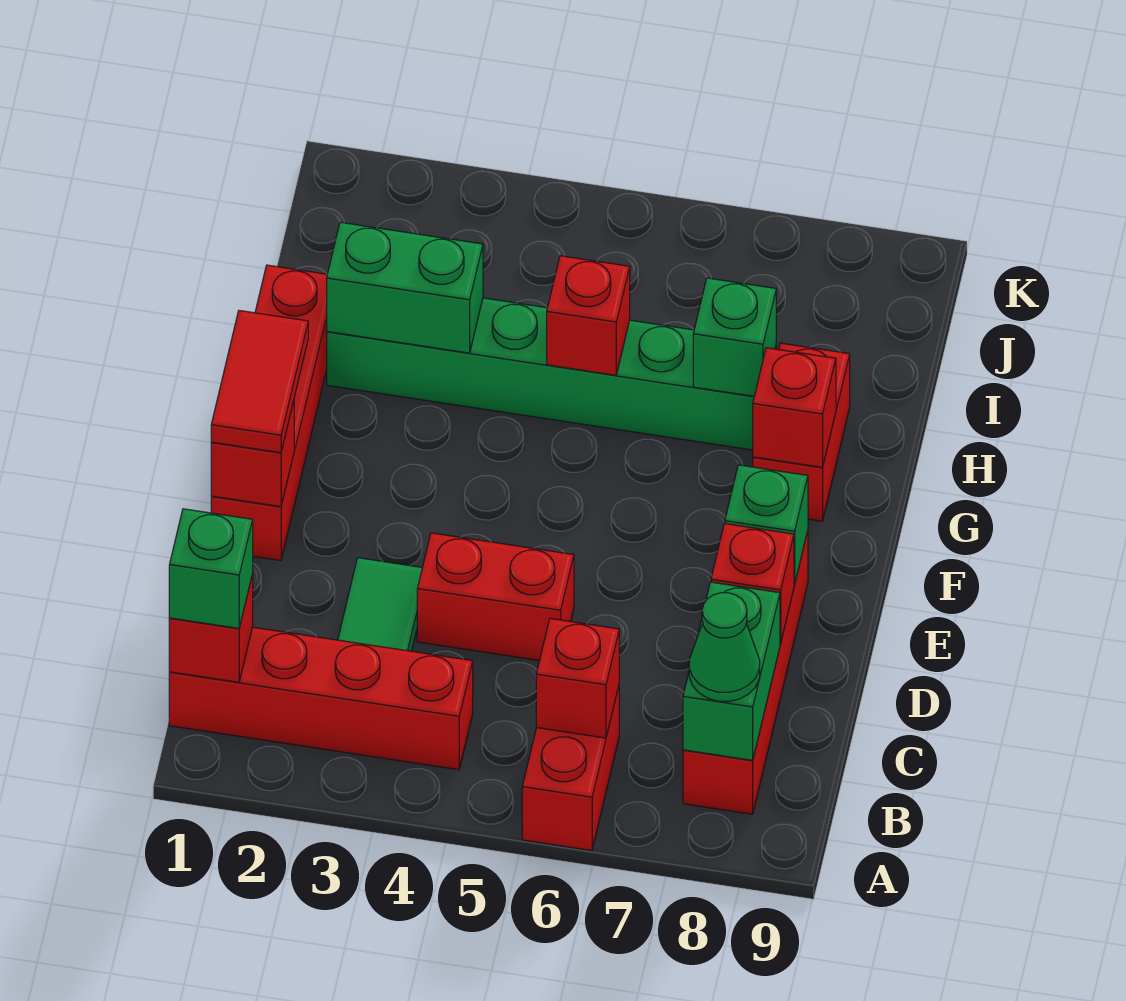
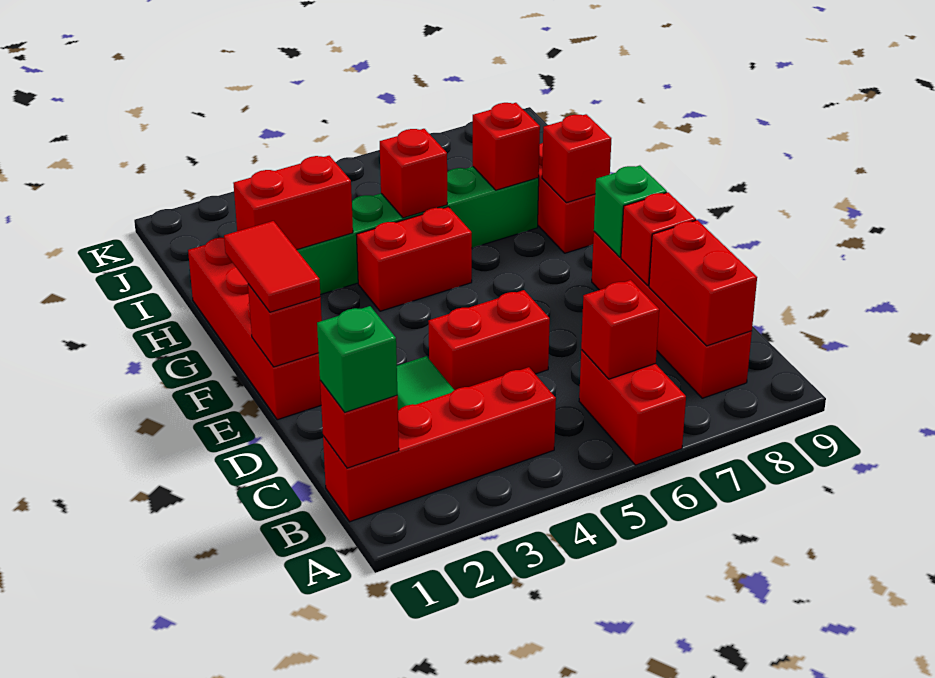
green 1x2 brick [683,582,780,760] -> red 1x2 brick [649,220,757,346]
green 1x1 cone [689,593,760,701] -> none
none -> red 1x2 brick [356,207,472,311]
green 1x2 brick [327,222,483,353] -> red 1x2 brick [233,156,353,250]
green 1x1 brick [693,278,776,396] -> red 1x1 brick [473,103,540,190]

